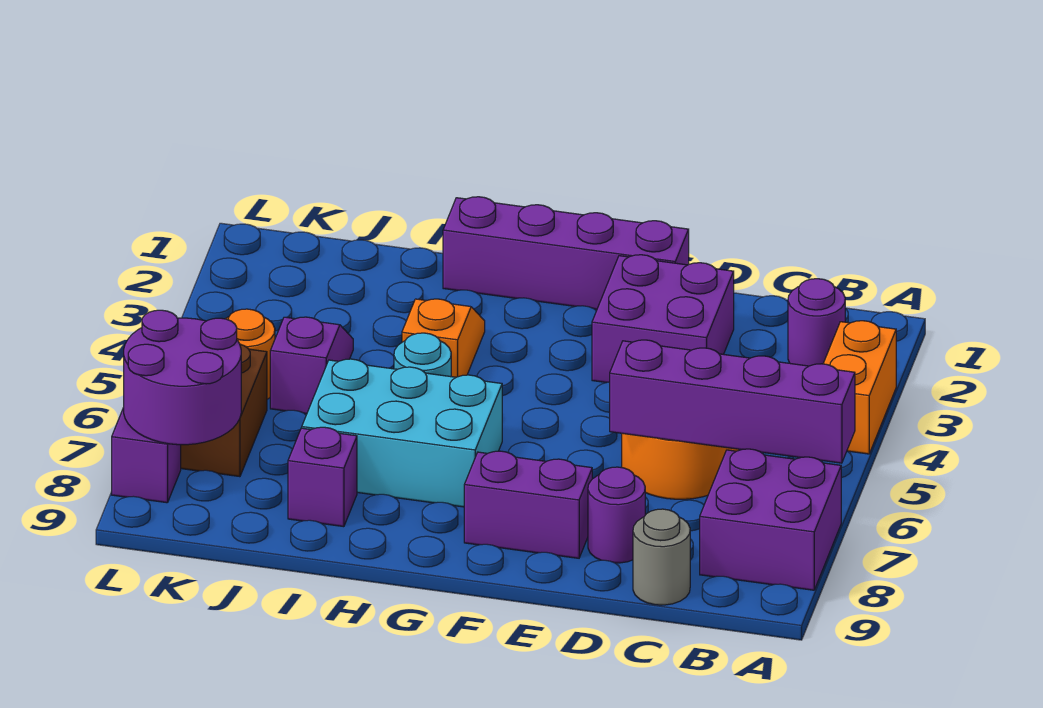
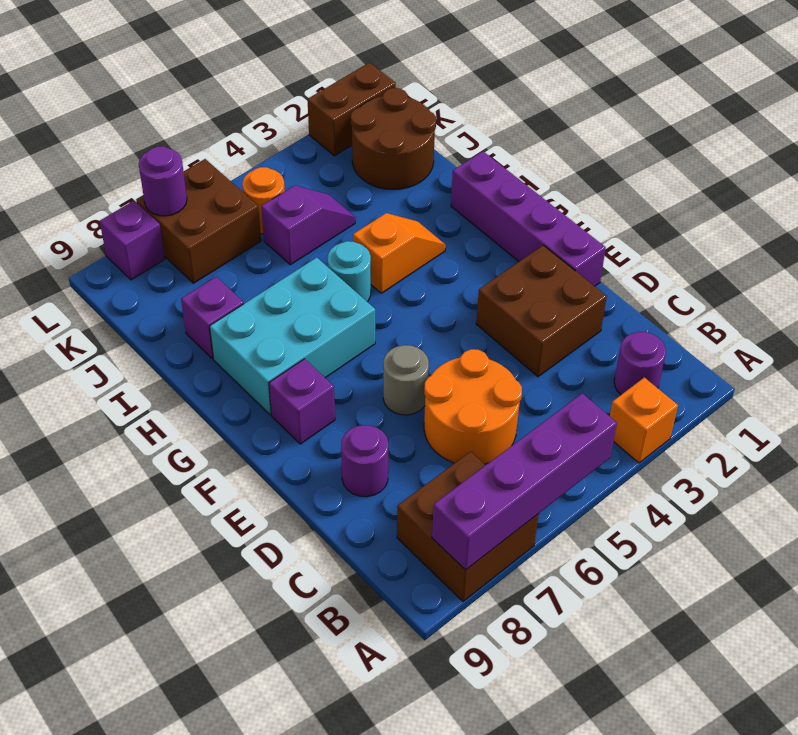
orange 1x2 brick [823,321,896,454] -> orange 1x1 brick [610,377,678,463]
purple 1x4 brick [610,340,855,463] -> purple 1x4 brick turned to [432,393,617,570]
purple 2x2 brick [700,449,841,590] -> brown 2x2 brick [397,452,539,601]
grey 1x1 round brick [633,509,690,605] -> grey 1x1 round brick moved to [383,345,429,415]
purple 2x2 brick [592,255,734,383] -> brown 2x2 brick [476,245,607,377]
purple 1x2 brick [464,451,592,558] -> purple 1x1 brick [269,359,335,444]
cyan 2x3 brick [302,359,502,507] -> cyan 2x3 brick turned to [210,257,375,415]
none -> brown 2x2 round brick [351,88,436,189]
purple 2x2 round brick [124,310,241,445] -> purple 1x1 round brick [139,146,187,216]
none -> brown 1x2 brick [308,62,396,156]

